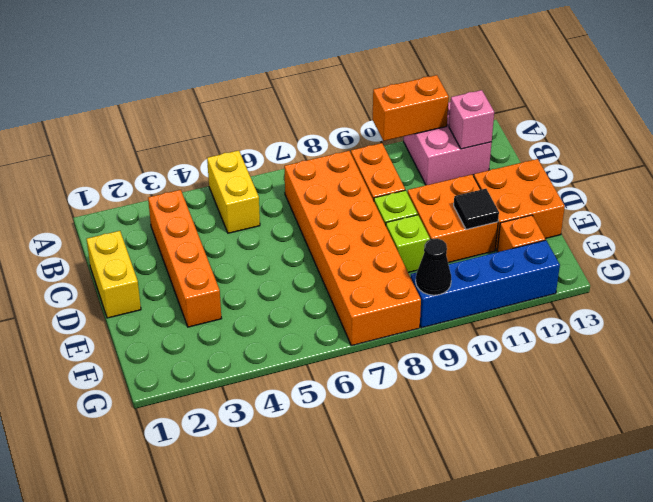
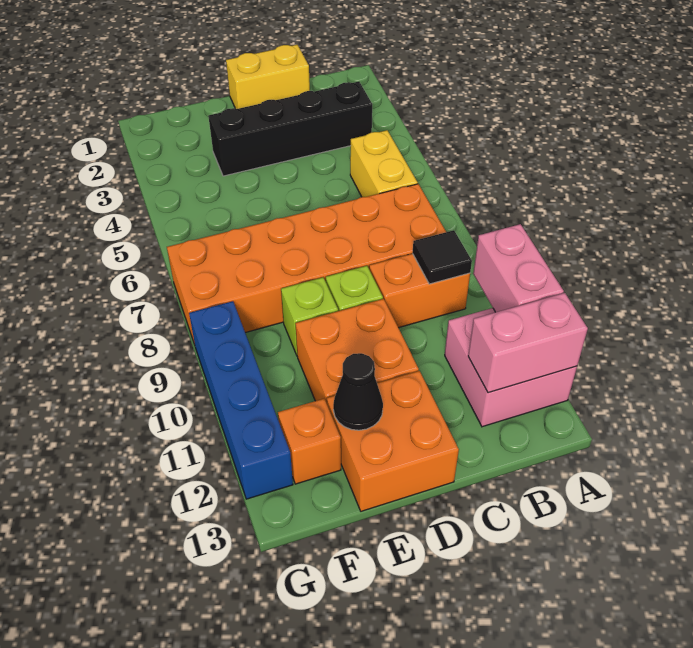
yellow 1x2 brick [207,150,260,233] -> yellow 1x2 brick turned to [350,130,418,197]
orange 1x2 brick [372,75,449,141] -> pink 1x2 brick [473,224,564,312]
orange 1x4 brick [148,190,222,327] -> black 1x4 brick [208,82,372,176]
pink 1x1 brick [449,90,494,149] -> pink 1x2 brick [468,293,588,393]
black 1x1 tile [454,189,499,230] -> black 1x1 tile moved to [413,230,472,284]
black 1x1 cone [416,238,451,295] -> black 1x1 cone moved to [333,353,383,430]

